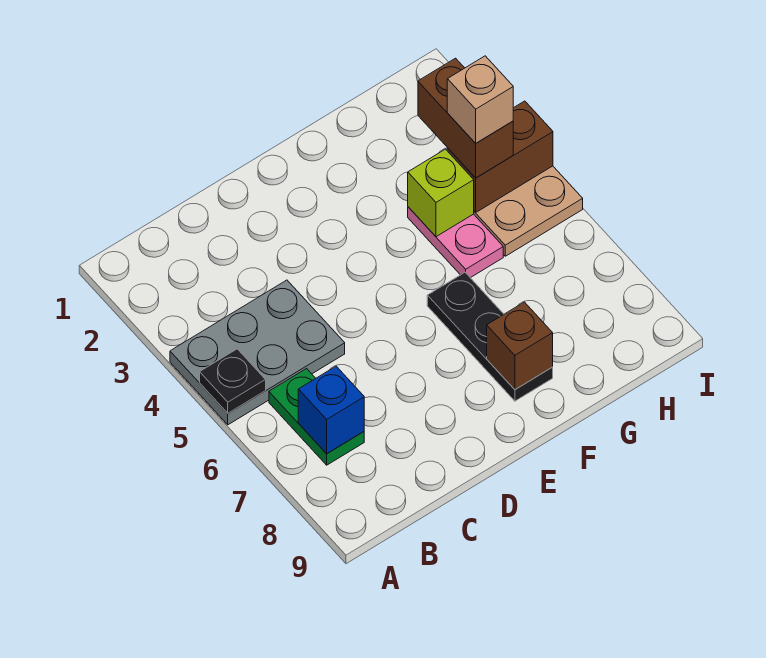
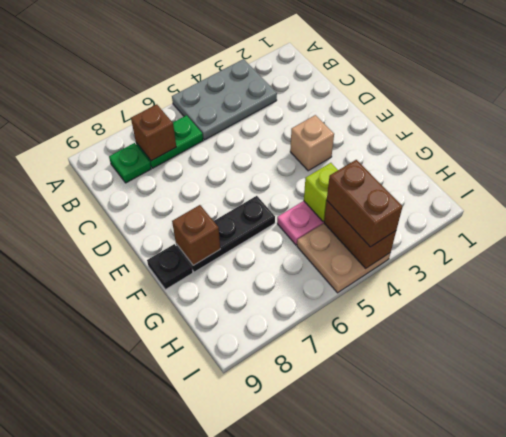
grey 2x3 plate [170,280,345,425] -> grey 2x3 plate turned to [172,59,277,140]
black 1x1 plate [200,349,266,413] -> black 1x1 plate moved to [147,244,193,290]
blue 1x1 brick [298,366,364,454] -> brown 1x1 brick [131,104,176,161]
none -> green 1x1 plate [109,143,151,183]
brown 1x2 brick [418,58,513,178] -> brown 1x2 brick turned to [327,160,403,247]
tan 1x1 brick [447,56,513,143] -> tan 1x1 brick moved to [290,115,334,171]

